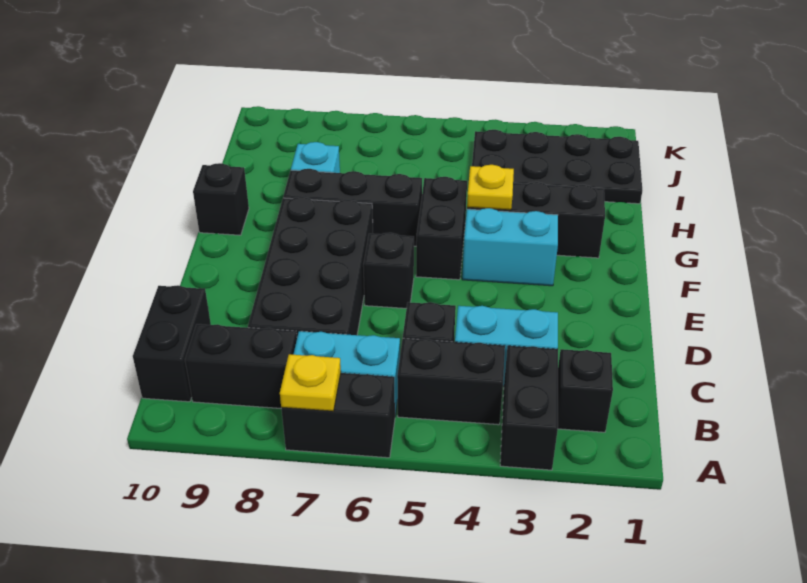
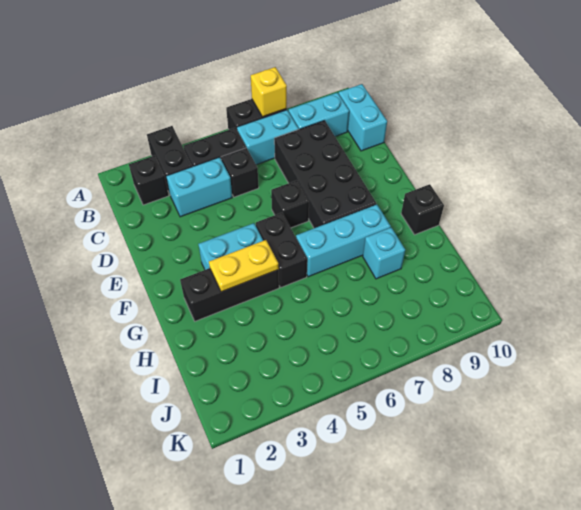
yellow 1x1 plate [280,354,341,411] -> yellow 1x1 brick [251,67,287,117]
black 1x2 brick [185,324,297,408] -> cyan 1x2 brick [289,92,349,136]
black 1x2 brick [133,285,211,402] -> cyan 1x2 brick [339,84,387,151]
yellow 1x1 plate [467,165,514,210] -> yellow 1x2 plate [209,240,279,292]
black 1x3 brick [283,169,422,246] -> cyan 1x3 brick [296,204,391,277]
black 2x4 plate [472,130,642,204] -> none

